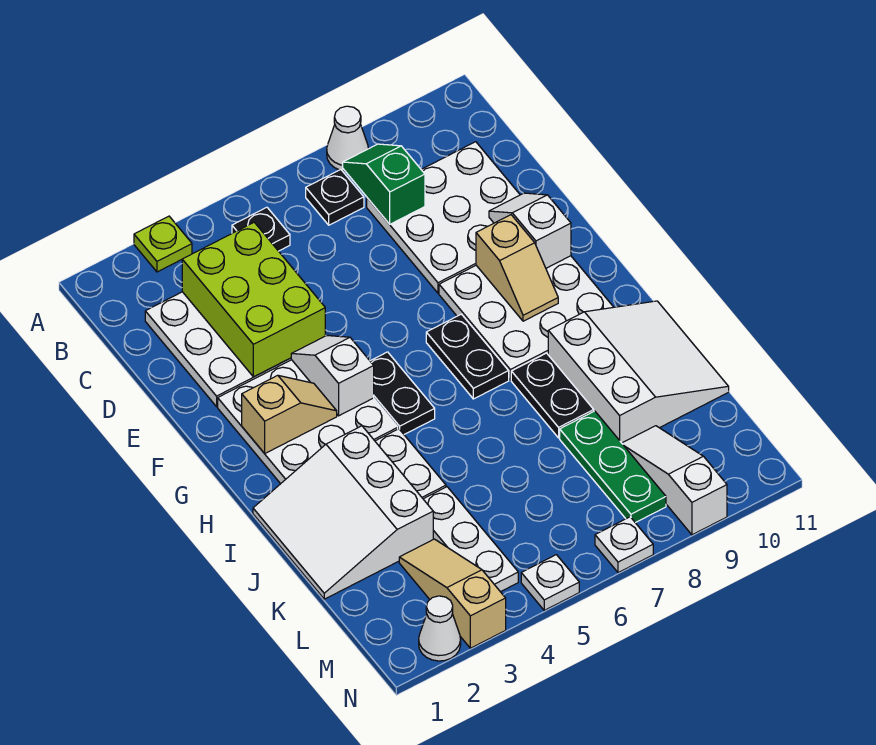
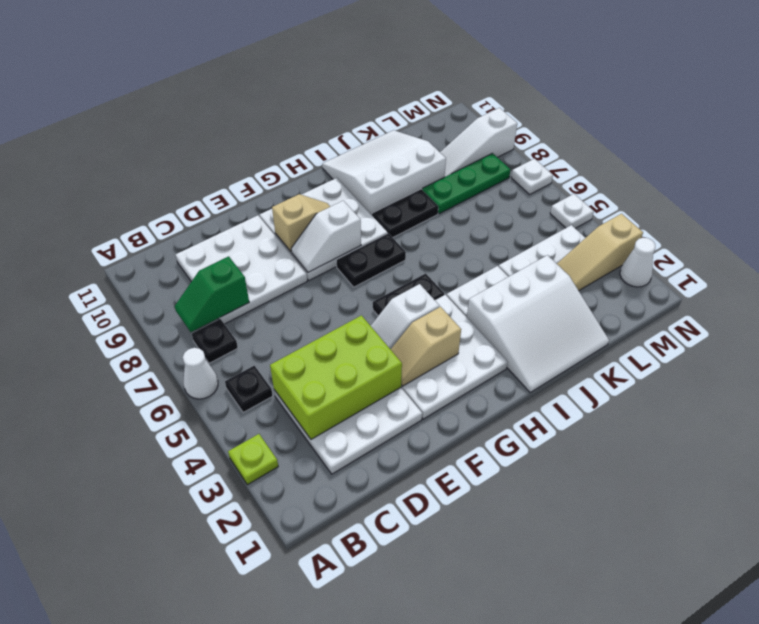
white 1x1 cone [327,106,368,171] -> white 1x1 cone moved to [183,348,218,399]
white 1x2 slope [489,193,571,268] -> white 1x2 slope moved to [291,201,361,272]
tan 1x2 slope [242,375,337,453] -> tan 1x2 slope turned to [391,307,461,386]

